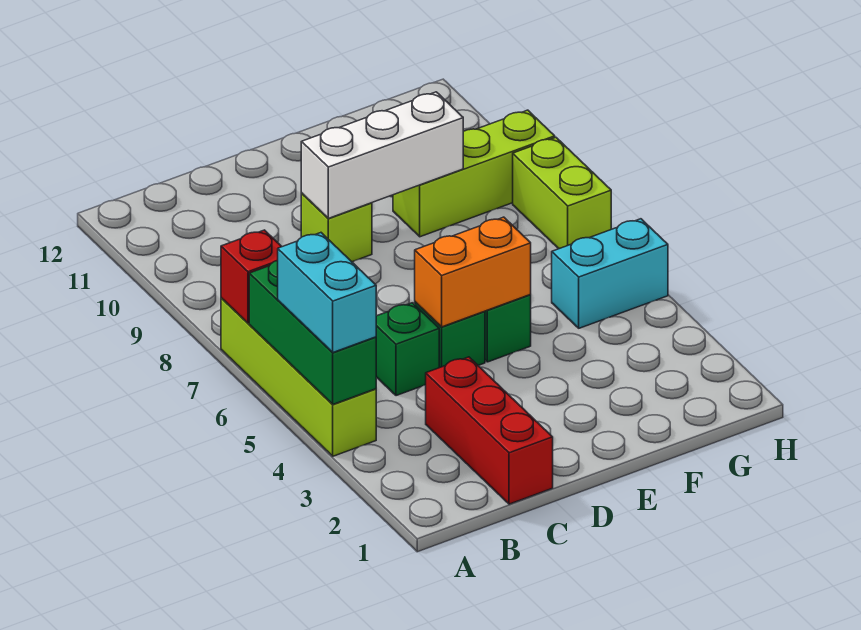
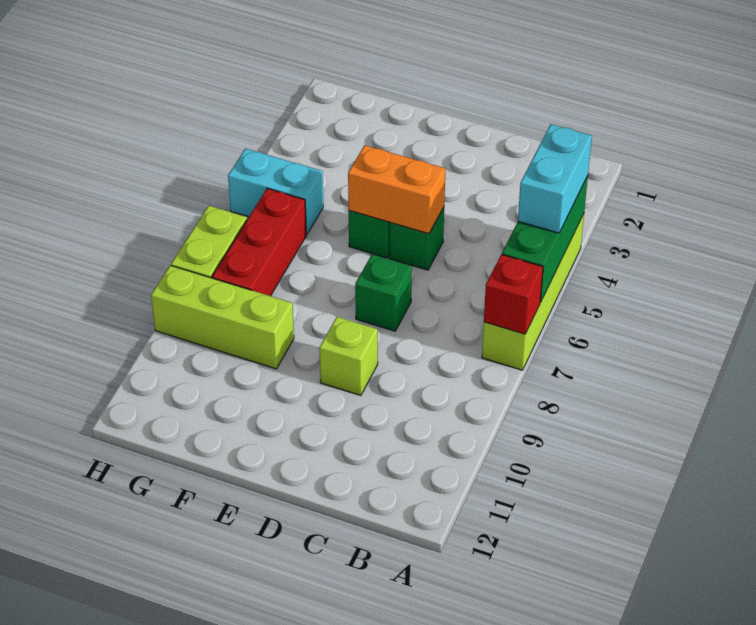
red 1x3 brick [426,357,553,504] -> red 1x3 brick moved to [212,188,306,296]
green 1x1 brick [376,303,439,396] -> green 1x1 brick moved to [355,254,412,331]
white 1x3 brick [301,92,463,218] -> none

